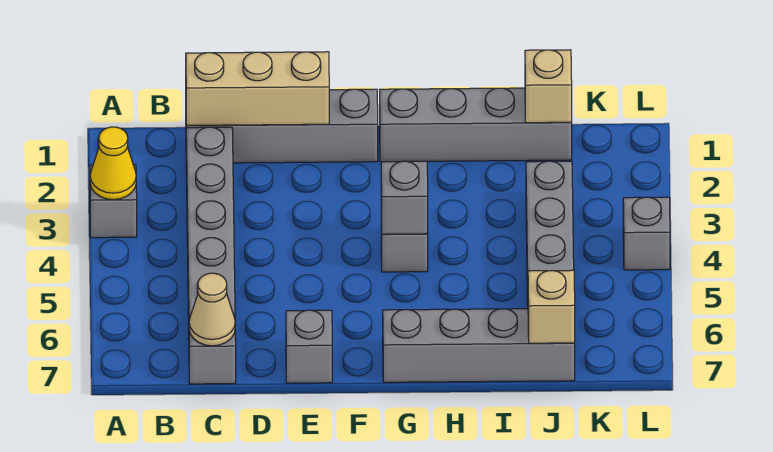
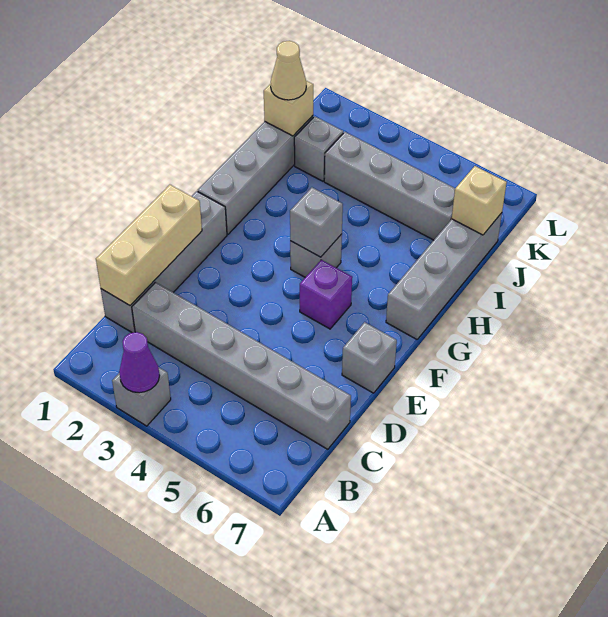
yellow 1x1 cone [90,127,136,200] -> purple 1x1 cone [119,332,160,393]
tan 1x1 cone [189,273,235,346] -> tan 1x1 cone moved to [271,41,306,100]
none -> purple 1x1 brick [300,260,352,329]
grey 1x1 brick [623,197,670,270] -> grey 1x1 brick moved to [294,116,343,181]

